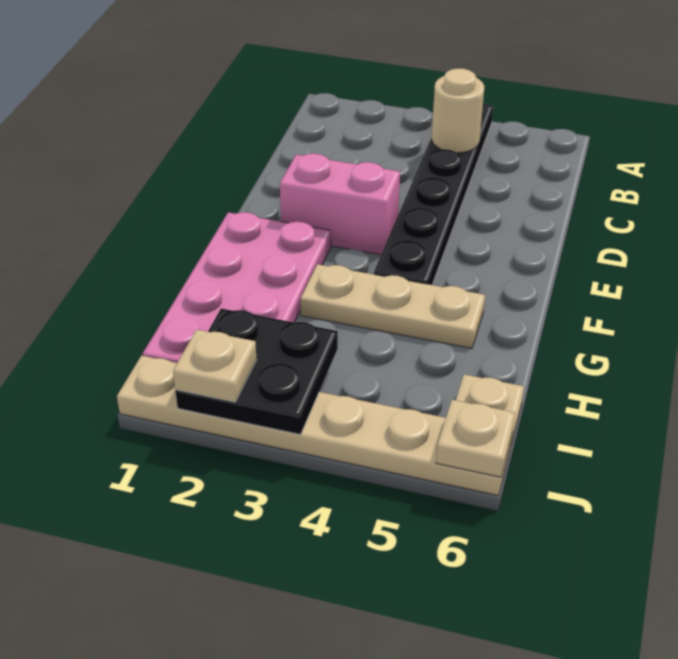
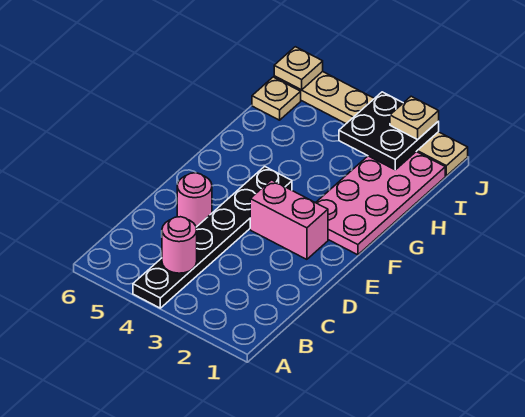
tan 1x1 round brick [432,68,484,153] -> pink 1x1 round brick [162,217,197,273]
none -> pink 1x1 round brick [177,173,212,227]
tan 1x3 plate [300,264,485,348] -> none

